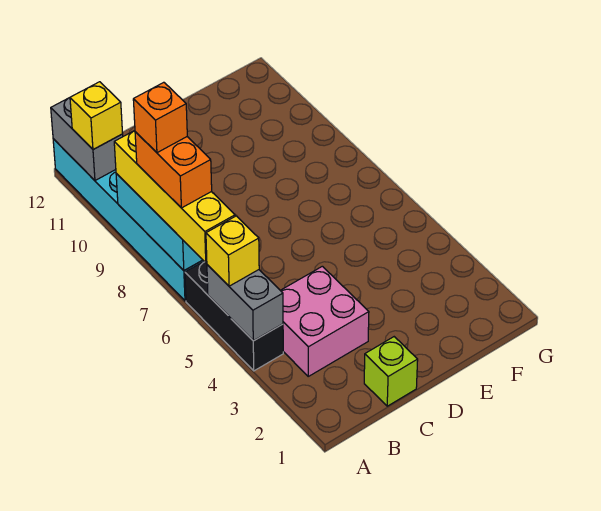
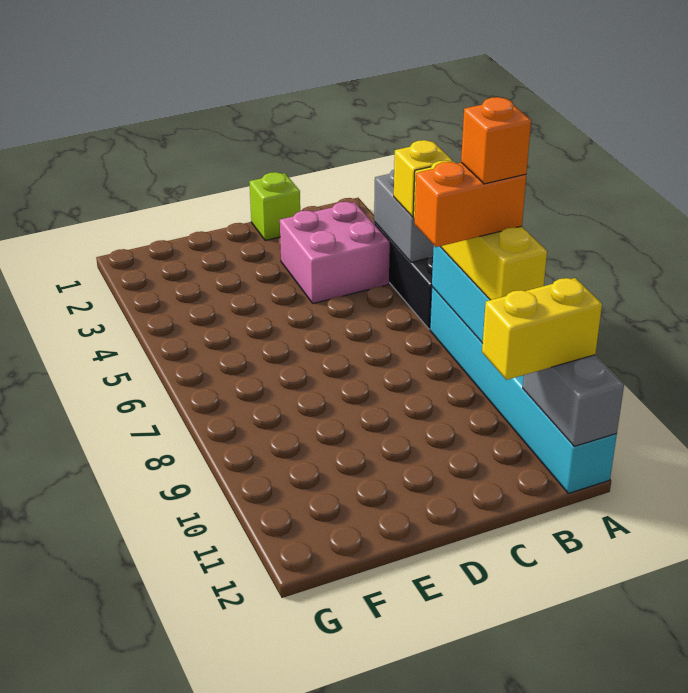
orange 1x2 brick [135,132,212,208] -> orange 1x2 brick turned to [415,162,526,247]
yellow 1x1 brick [70,82,123,150] -> yellow 1x2 brick [482,278,602,380]

